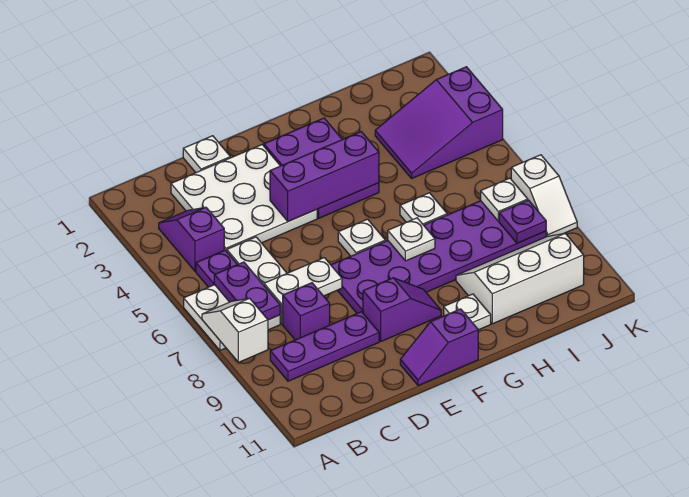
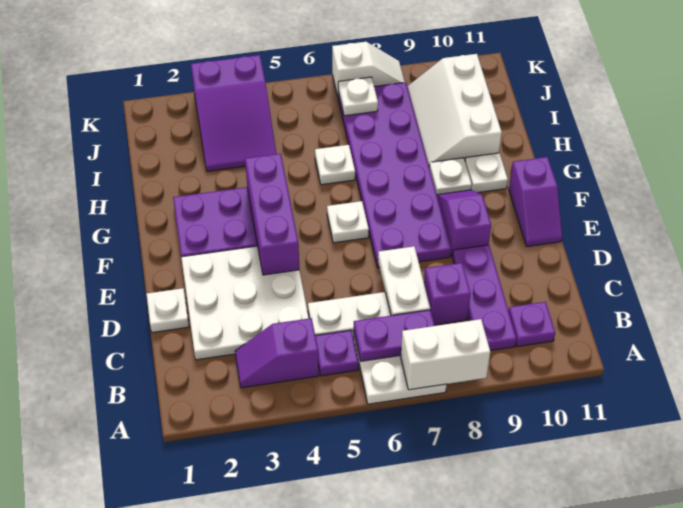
white 1x2 slope [202,298,268,362] -> white 1x2 brick [401,319,490,390]
white 1x1 plate [388,218,435,261] -> white 1x1 plate moved to [429,158,472,195]
purple 1x1 plate [499,200,546,243] -> purple 1x1 plate moved to [509,302,555,347]

